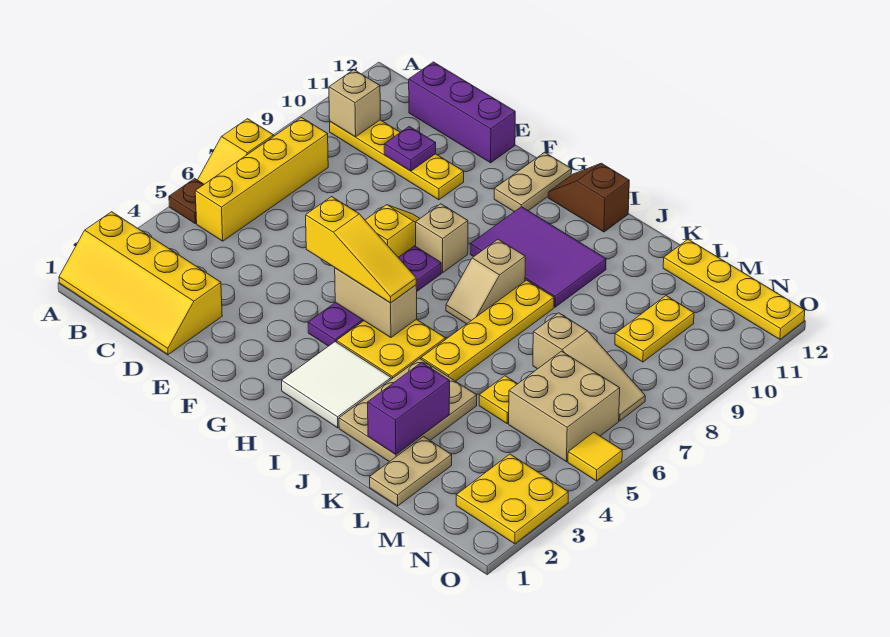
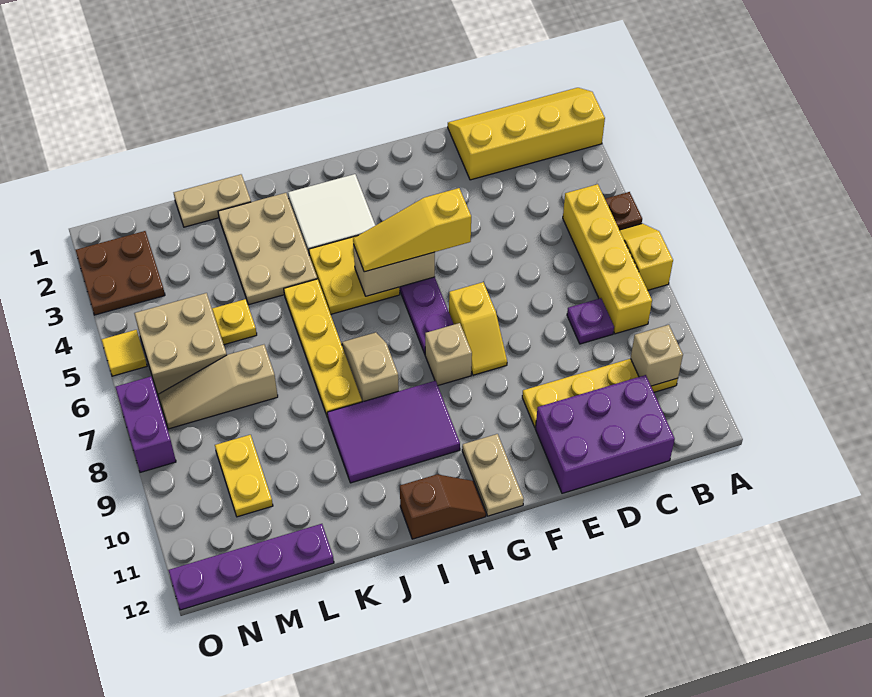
purple 1x3 brick [409,62,515,163] -> purple 2x3 brick [536,375,675,493]
purple 1x1 plate [384,126,436,171] -> purple 1x1 plate moved to [567,298,614,344]
purple 1x2 brick [368,362,450,454] -> purple 1x2 brick moved to [115,377,176,472]
tan 1x2 plate [370,437,452,506] -> tan 1x2 plate turned to [174,174,251,227]
yellow 1x4 plate [663,239,805,339] -> purple 1x4 plate [168,524,334,610]
yellow 2x2 plate [456,454,568,544] -> brown 2x2 plate [76,231,165,315]

